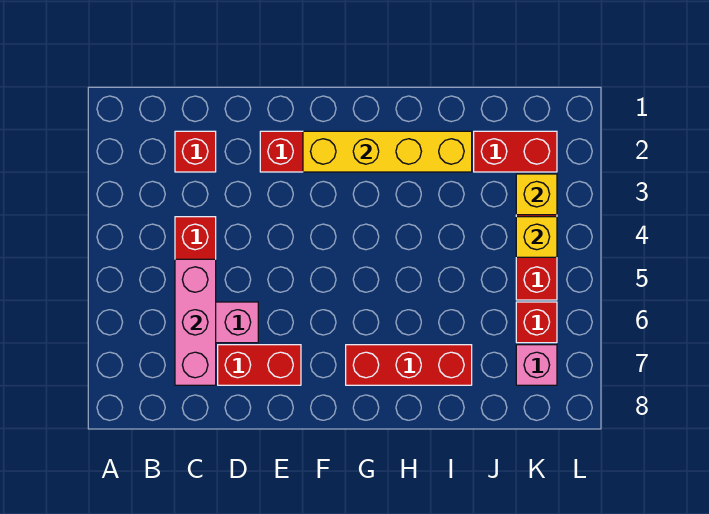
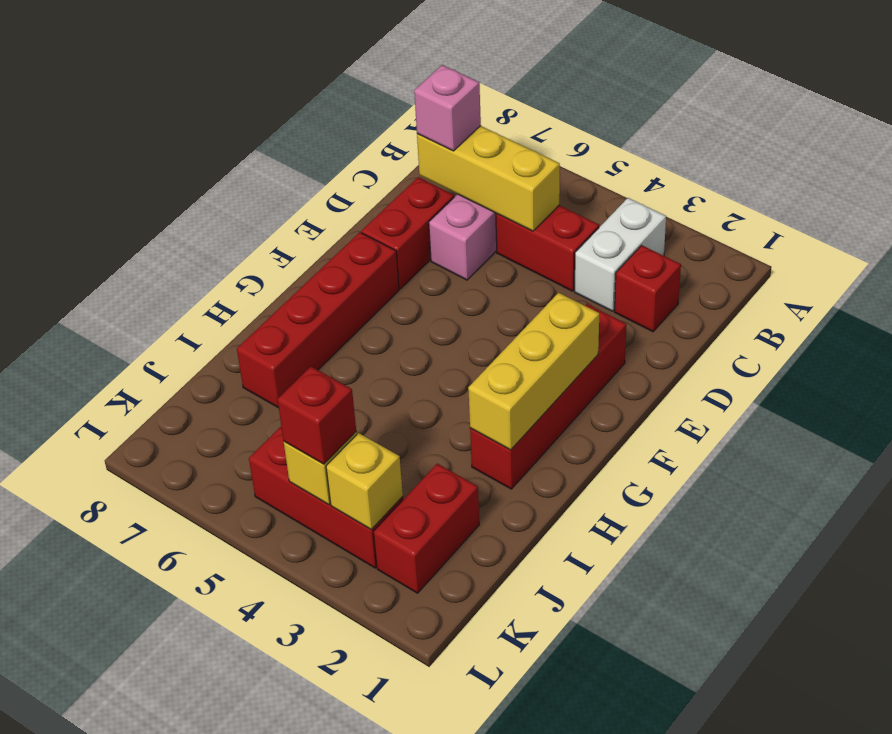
none -> white 1x2 brick [575,198,666,311]
pink 1x3 brick [175,259,216,385] -> yellow 1x3 brick [417,126,560,231]
yellow 1x4 brick [303,131,472,172] -> yellow 1x3 brick [468,293,599,450]
red 1x3 brick [346,345,472,385] -> red 1x4 brick [237,232,399,408]
red 1x1 brick [516,302,557,343] -> red 1x1 brick moved to [277,367,356,464]
pink 1x1 brick [516,345,557,385] -> pink 1x1 brick moved to [414,65,481,151]

